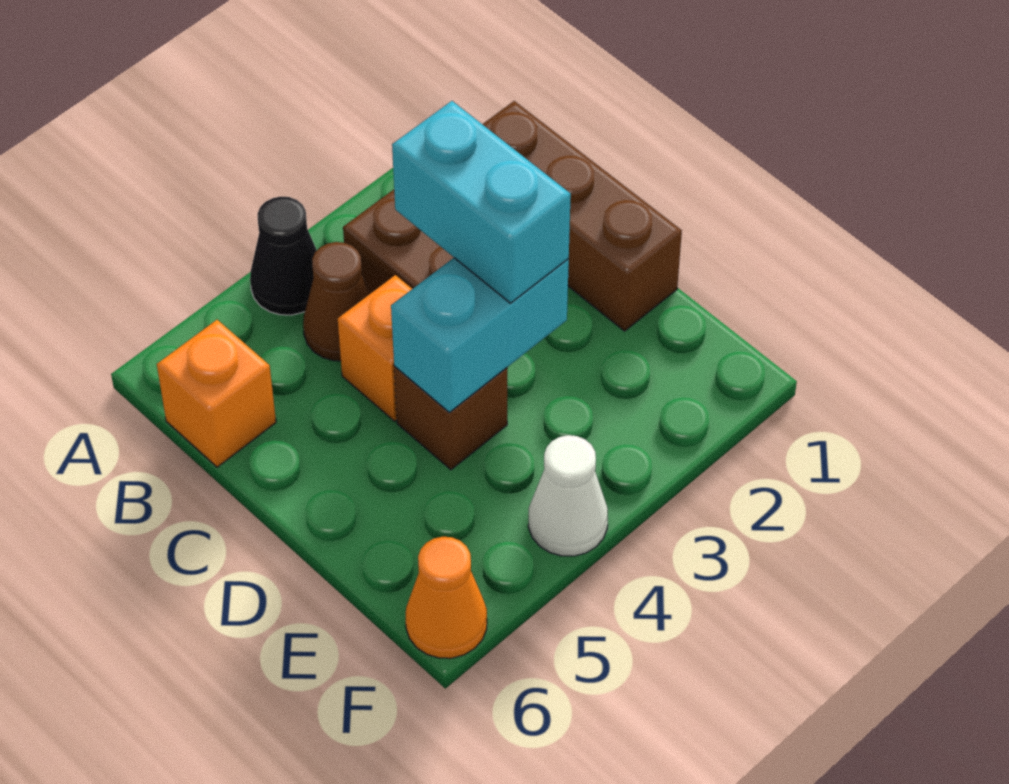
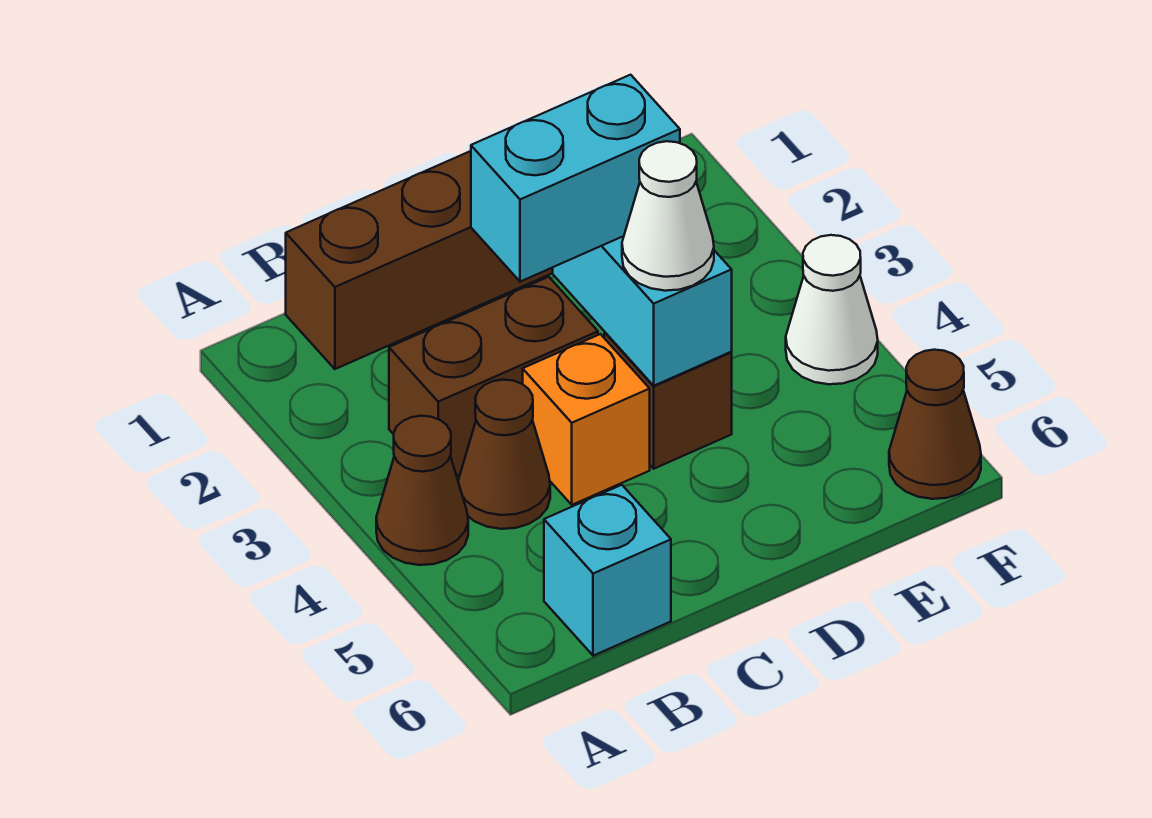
black 1x1 cone [250,197,317,315] -> brown 1x1 cone [376,416,468,565]
orange 1x1 brick [157,320,276,467] -> cyan 1x1 brick [544,485,671,656]
none -> white 1x1 cone [622,141,714,291]
orange 1x1 cone [406,537,487,658] -> brown 1x1 cone [889,350,981,499]

